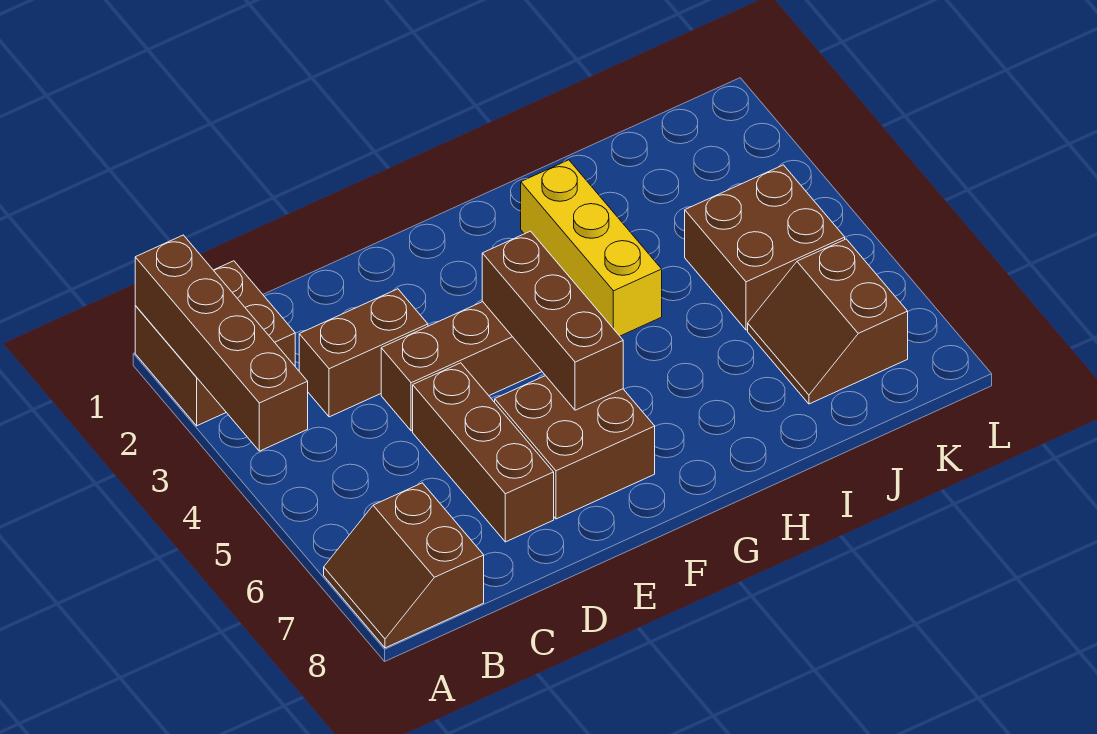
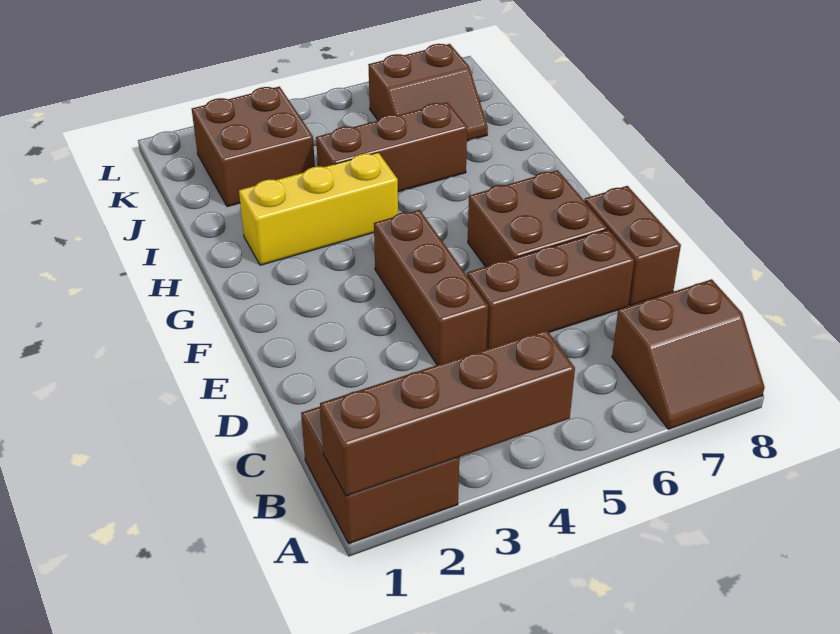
brown 1x2 brick [299,289,428,417] -> brown 1x2 brick moved to [585,186,681,306]
brown 1x3 brick [482,231,623,410] -> brown 1x3 brick moved to [316,102,467,192]
brown 2x2 brick [685,165,845,330] -> brown 2x2 brick moved to [192,87,315,207]

